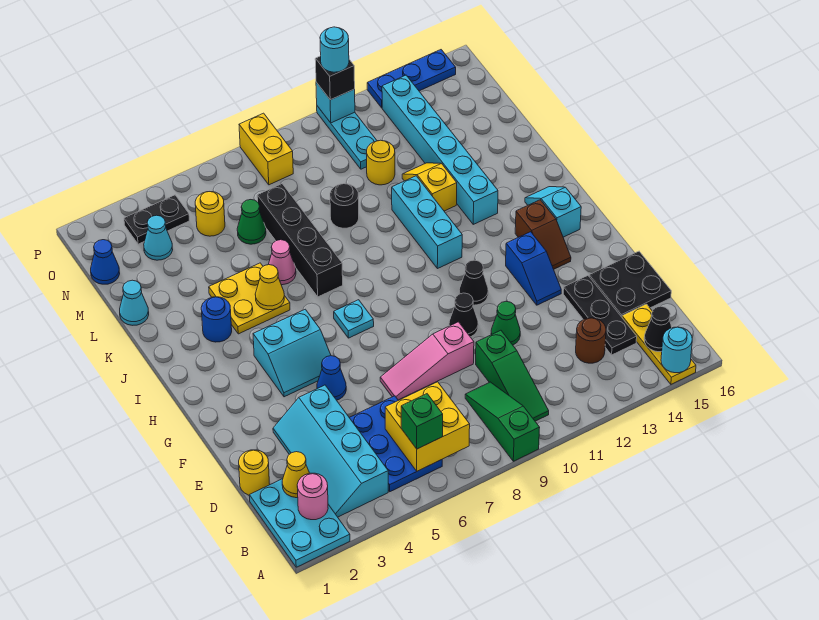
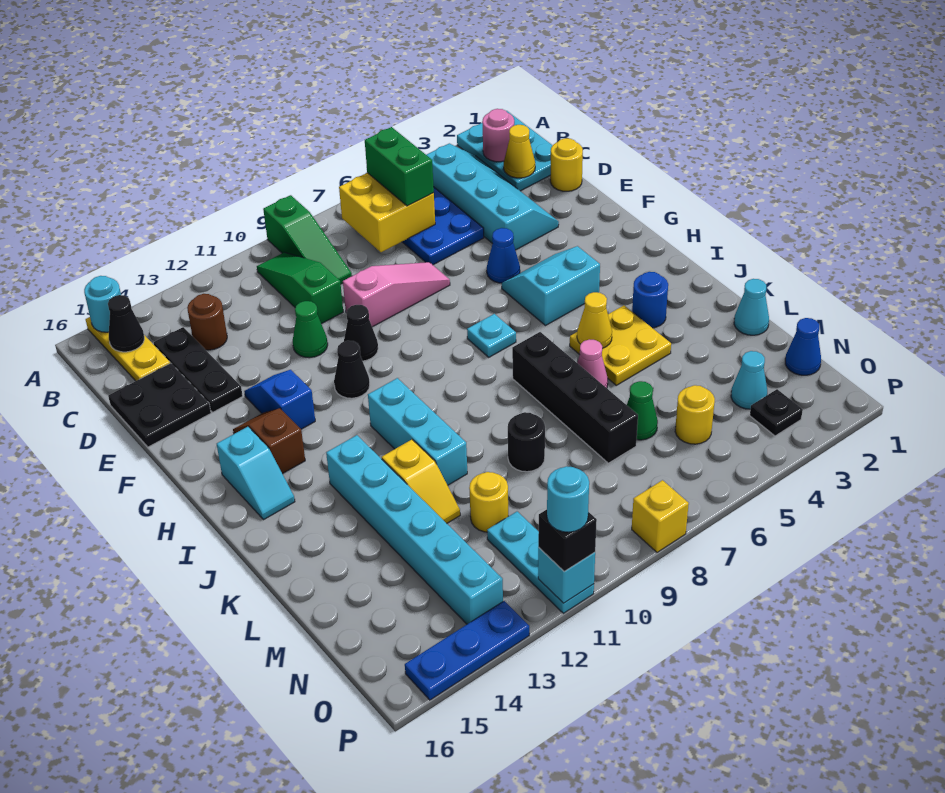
green 1x1 brick [401,394,443,449] -> green 1x2 brick [365,127,434,206]
black 1x2 plate [124,195,189,244] -> black 1x1 plate [750,389,803,436]
yellow 1x2 brick [239,113,293,185] -> yellow 1x1 brick [632,480,689,552]

